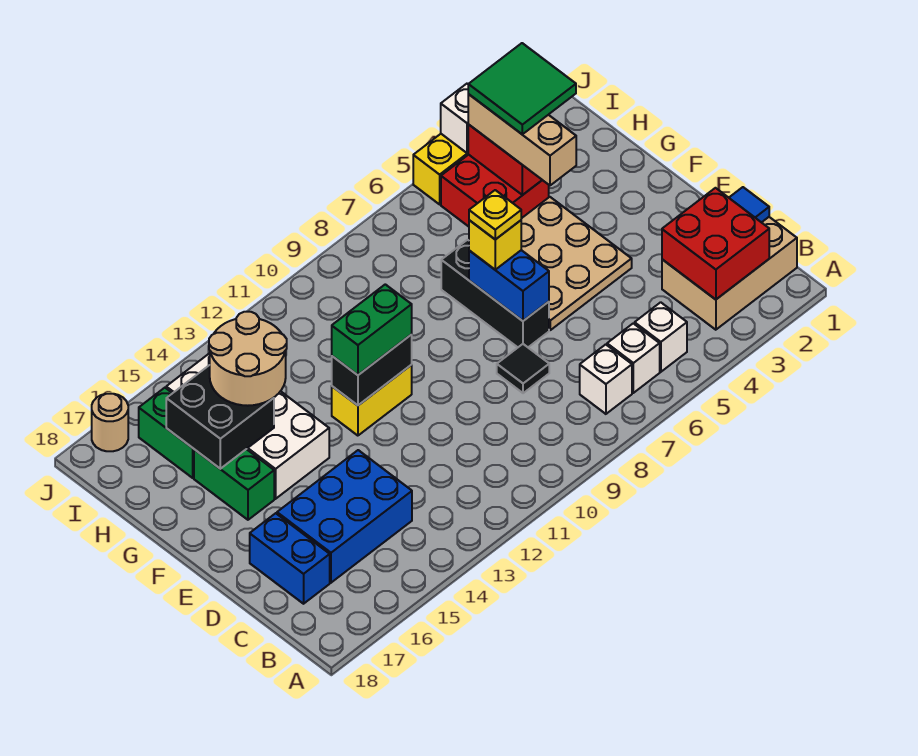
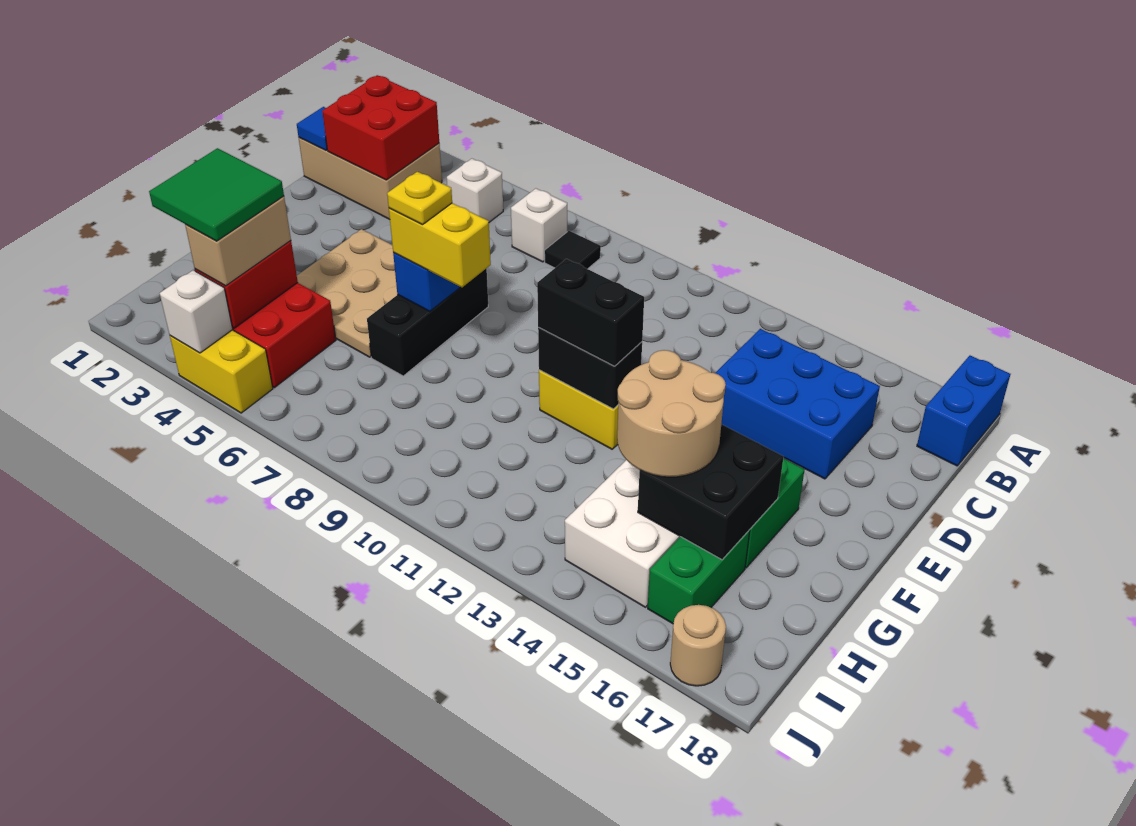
white 1x1 brick [607,323,660,393] -> none
blue 1x2 brick [250,513,330,604] -> blue 1x2 brick moved to [917,356,1010,466]
black 1x1 tile [497,344,549,393] -> black 1x1 tile moved to [544,231,601,269]
yellow 1x1 brick [469,220,521,270] -> yellow 1x2 brick [389,203,491,287]
green 1x2 brick [332,284,412,375] -> black 1x2 brick [537,259,644,366]
tan 1x3 brick [468,94,576,185] -> tan 1x2 brick [185,196,291,286]

